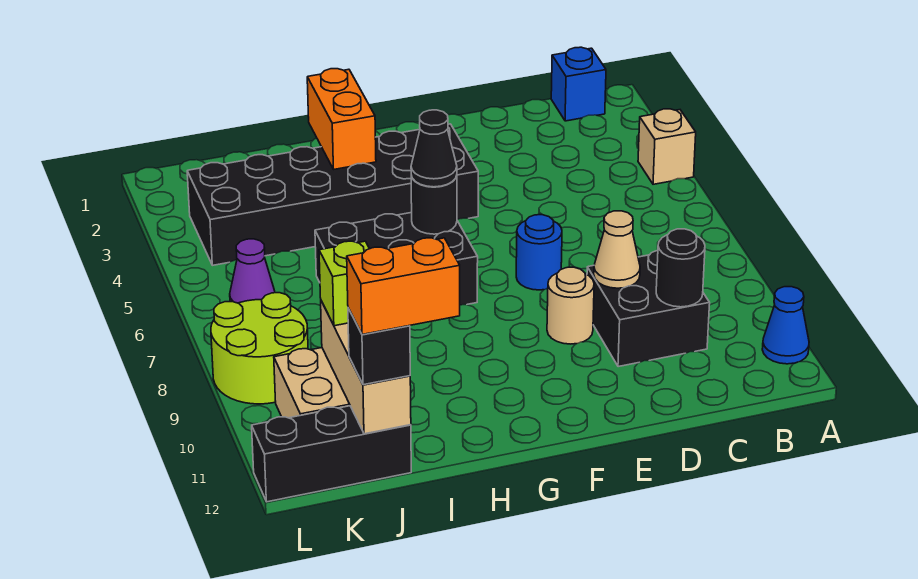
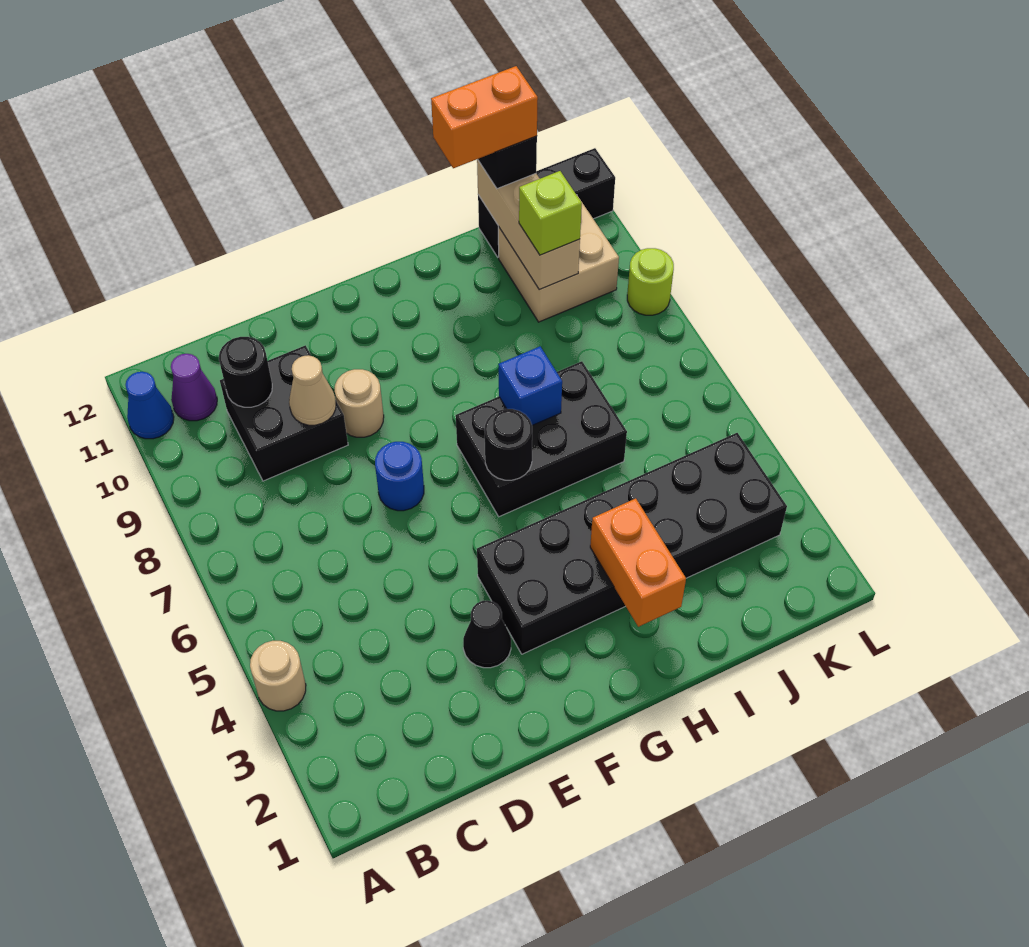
tan 1x1 brick [638,109,696,184] -> tan 1x1 round brick [250,641,306,711]
blue 1x1 brick [551,47,606,121] -> blue 1x1 brick moved to [498,346,562,425]
black 1x1 cone [411,110,457,187] -> black 1x1 cone moved to [463,600,511,668]
purple 1x1 cone [230,239,275,303] -> purple 1x1 cone moved to [171,354,217,421]
lime 2x2 round brick [211,293,308,404] -> lime 1x1 round brick [627,248,674,315]

